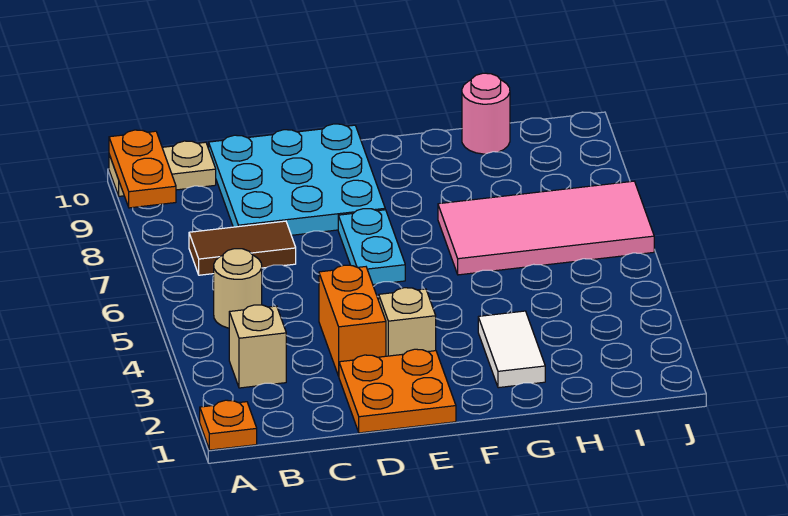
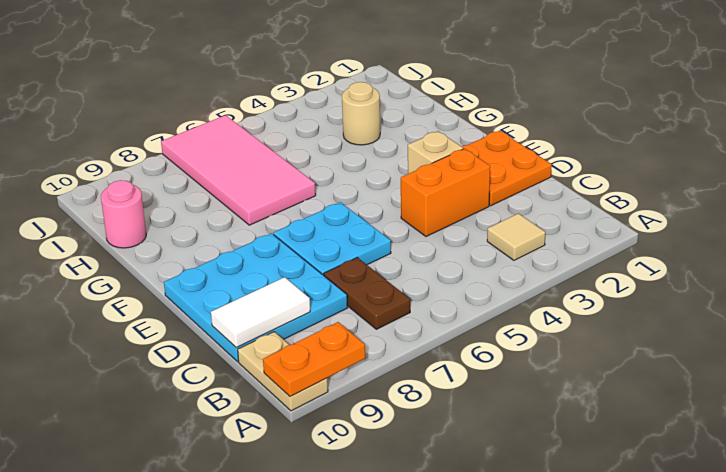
orange 1x1 plate [200,400,257,450] -> none
tan 1x1 brick [229,305,286,388] -> tan 1x1 tile [487,213,545,260]
tan 1x1 round brick [214,249,262,328] -> tan 1x1 round brick moved to [342,82,380,145]
brown 1x2 tile [189,221,296,275] -> brown 1x2 plate [324,258,410,329]
cyan 1x2 plate [338,209,405,285] -> cyan 2x2 plate [273,202,391,275]
white 1x2 tile [478,311,545,388] -> white 1x2 tile moved to [211,277,310,347]

